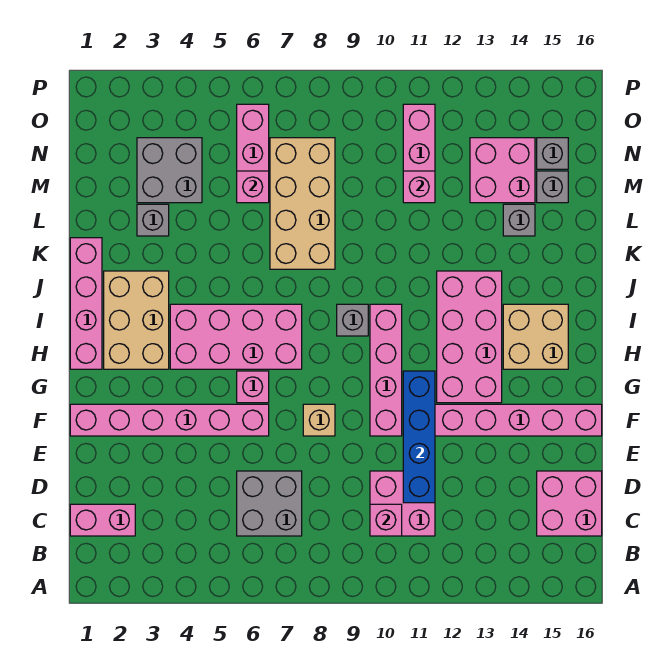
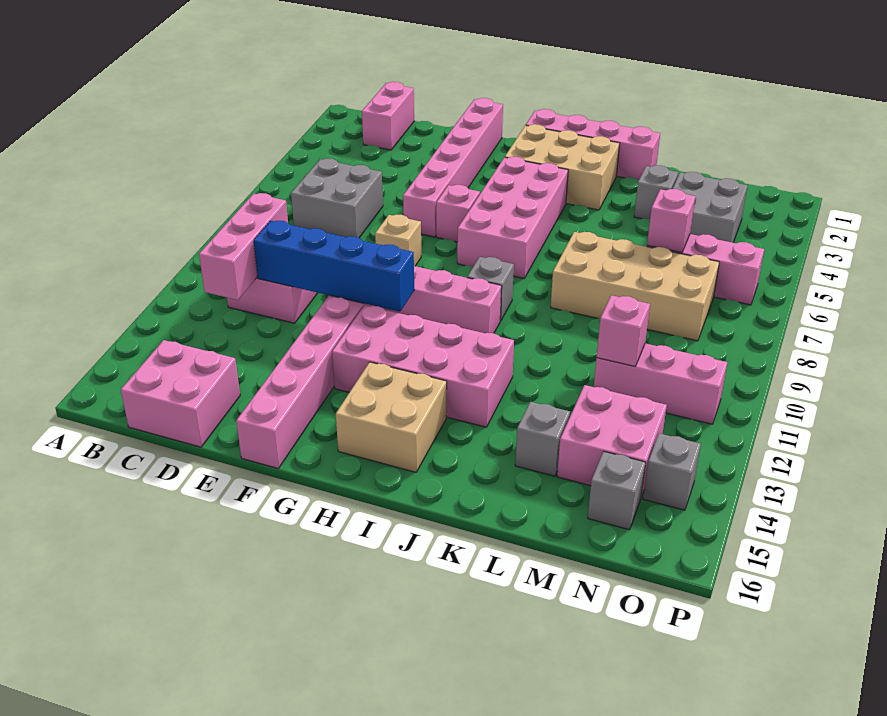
pink 1x1 brick [370,504,402,536] -> pink 1x3 brick [199,193,288,300]
grey 1x1 brick [537,171,568,203] -> grey 1x1 brick moved to [643,433,701,510]

